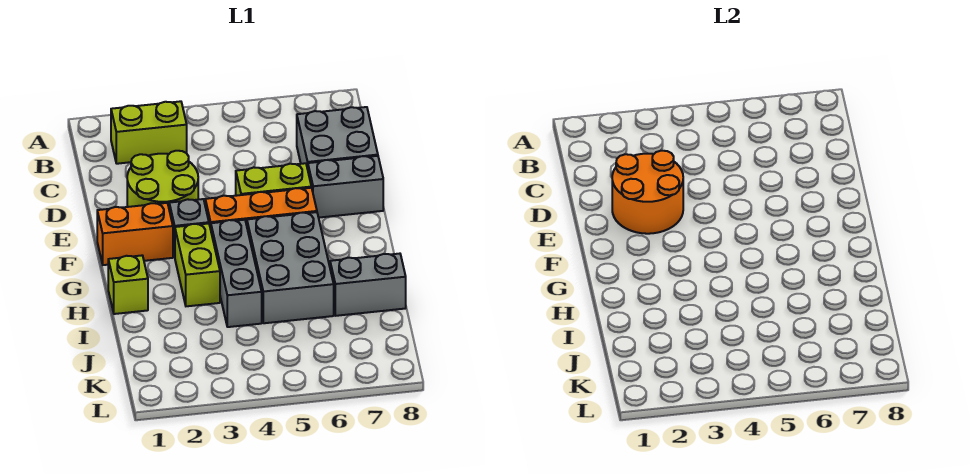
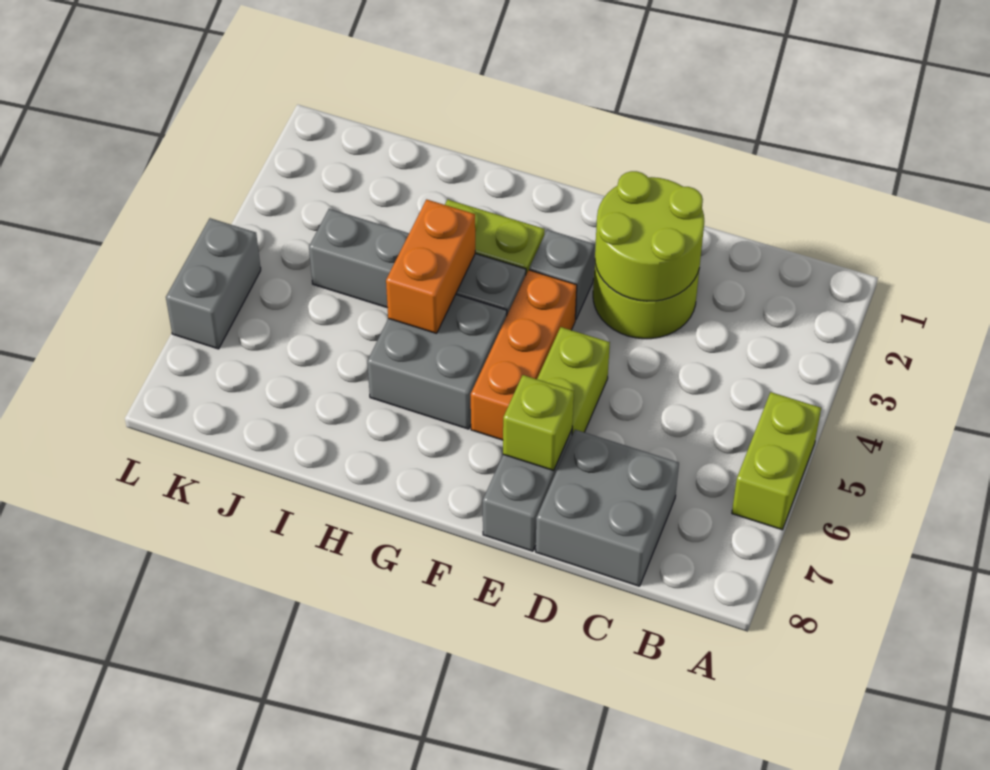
lime 1x2 brick [111,101,187,164] -> lime 1x2 brick moved to [732,392,821,530]
orange 2x2 round brick [612,151,683,234] -> lime 2x2 round brick [595,171,704,301]
orange 1x2 brick [97,203,173,265] -> orange 1x2 brick moved to [386,199,475,334]
grey 1x3 brick [211,220,262,327] -> grey 1x4 brick [309,209,526,315]
grey 2x3 brick [247,212,334,323] -> grey 2x2 brick [367,295,507,429]
lime 1x1 brick [108,256,148,314] -> lime 1x1 brick moved to [503,375,574,471]
grey 1x2 brick [330,254,406,316] -> grey 1x2 brick moved to [166,218,261,349]

